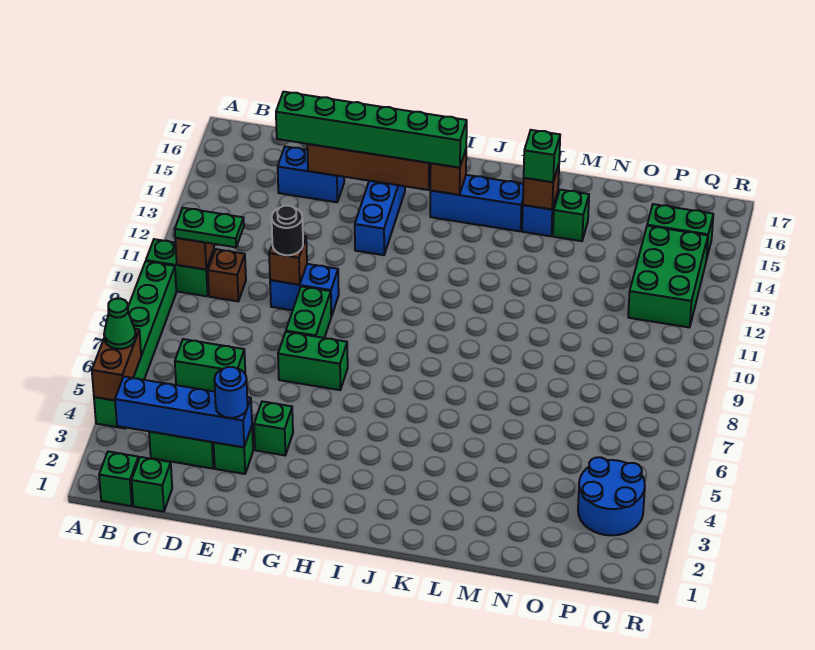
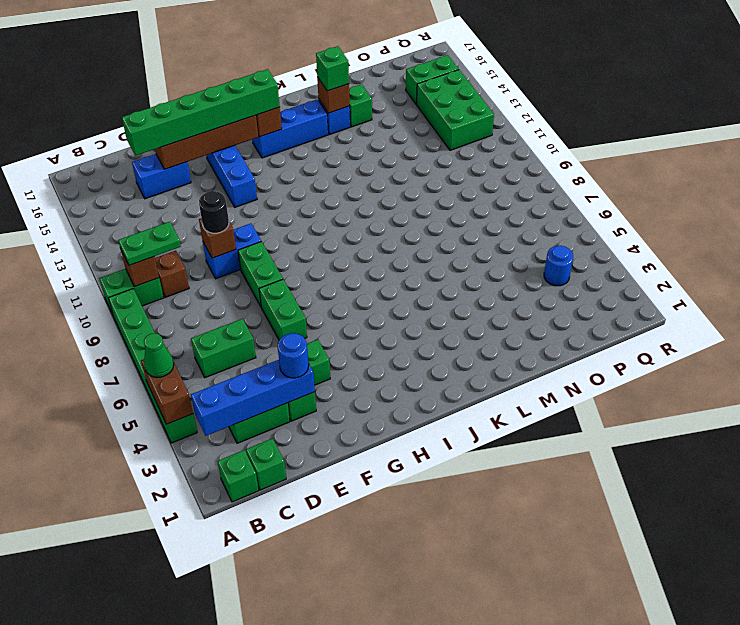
green 1x2 brick [278,332,348,390] -> green 1x2 brick turned to [259,279,307,340]
blue 2x2 round brick [578,457,645,535] -> blue 1x1 round brick [544,246,573,286]

